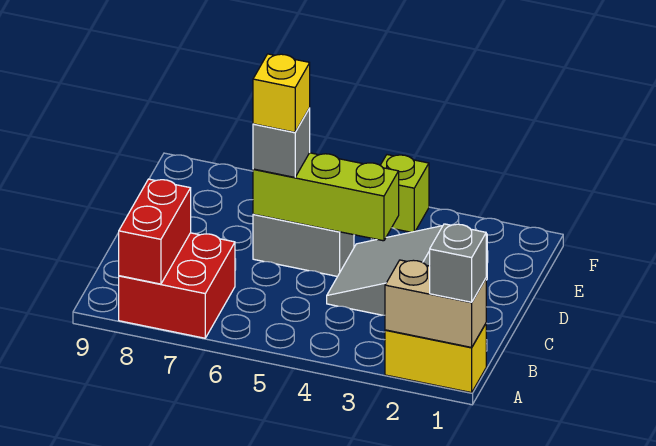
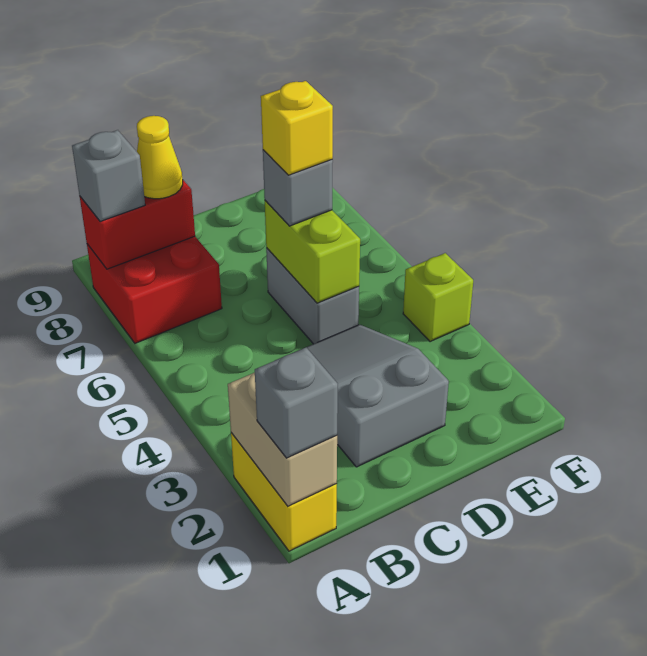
none -> grey 1x1 brick [72,130,145,222]
none -> yellow 1x1 cone [137,116,183,199]
lime 1x3 brick [253,153,399,241] -> lime 1x2 brick [265,201,360,303]

